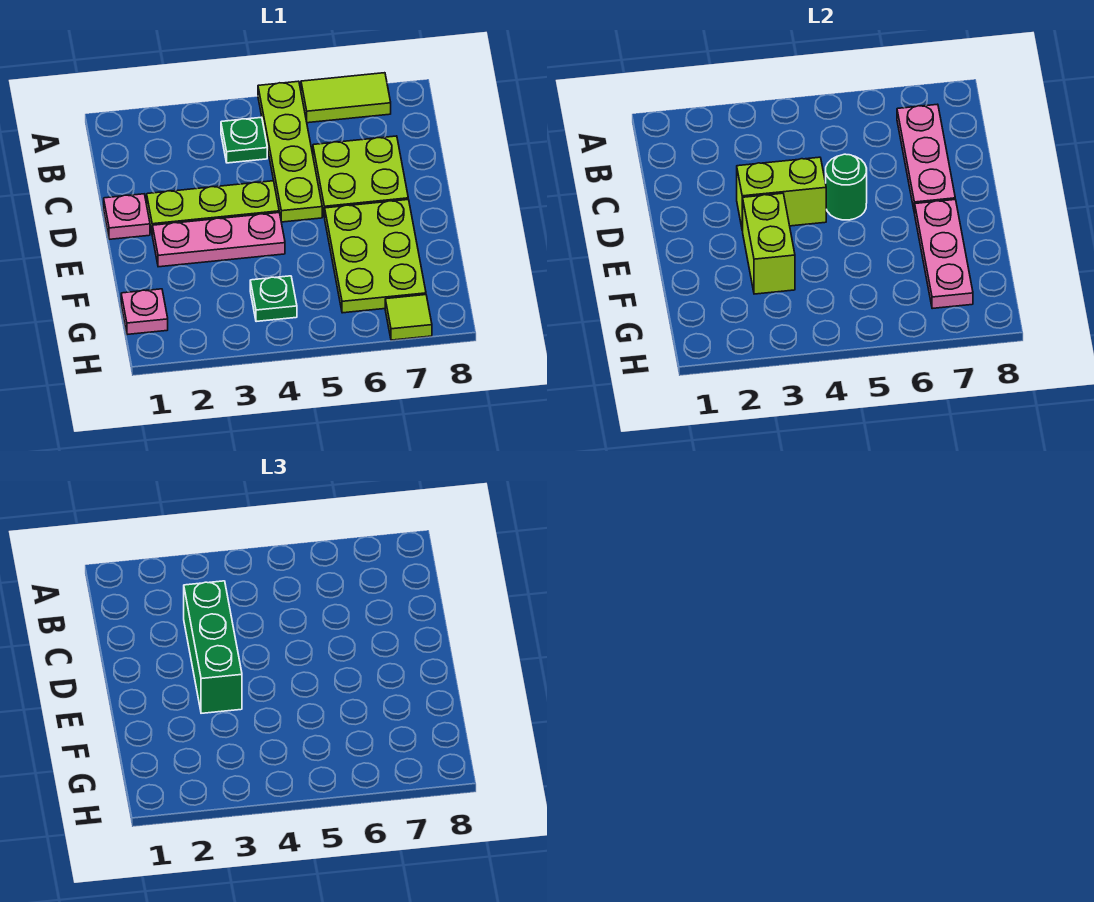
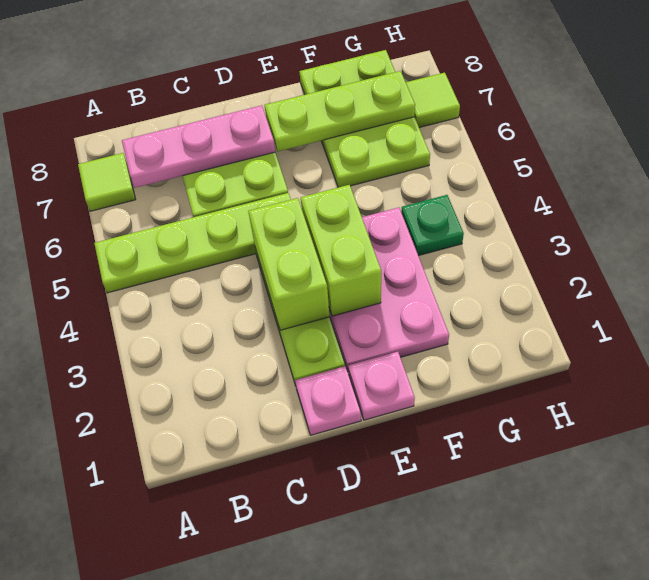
lime 1x2 tile [301,73,391,123] -> lime 1x1 tile [78,153,136,211]
green 1x1 plate [221,117,267,163] -> none
green 1x3 brick [184,581,242,713] -> none
green 1x1 round brick [826,154,867,220] -> none
pink 1x3 plate [152,213,285,267] -> pink 2x3 plate [329,208,449,371]
lime 1x2 brick [742,193,795,294] -> lime 1x2 brick turned to [301,185,381,316]
lime 2x3 plate [325,200,426,313] -> lime 2x3 plate turned to [299,50,430,187]
pink 1x3 plate [915,200,973,309] -> lime 1x3 plate [264,71,415,151]
pink 1x1 plate [121,289,168,335] -> pink 1x1 plate moved to [348,352,415,420]

